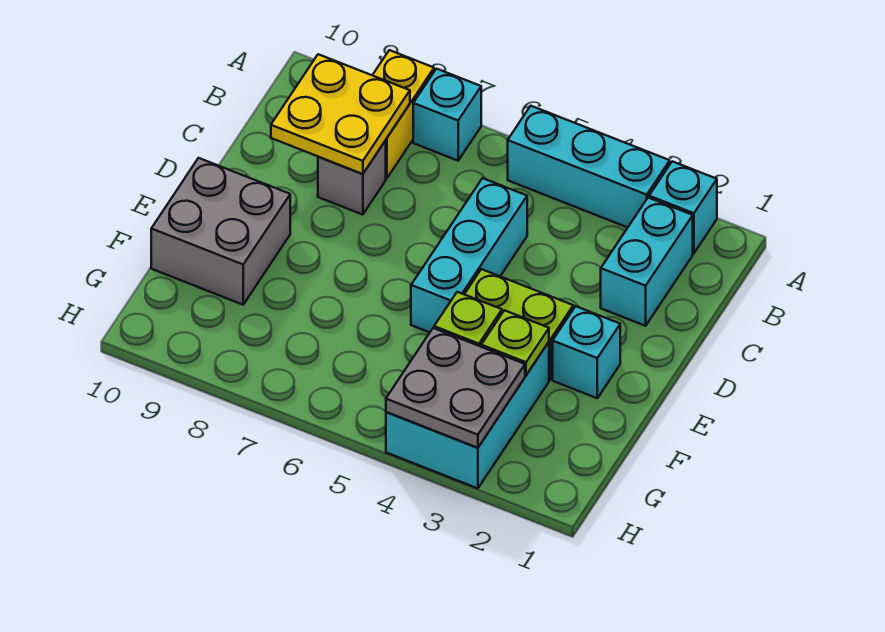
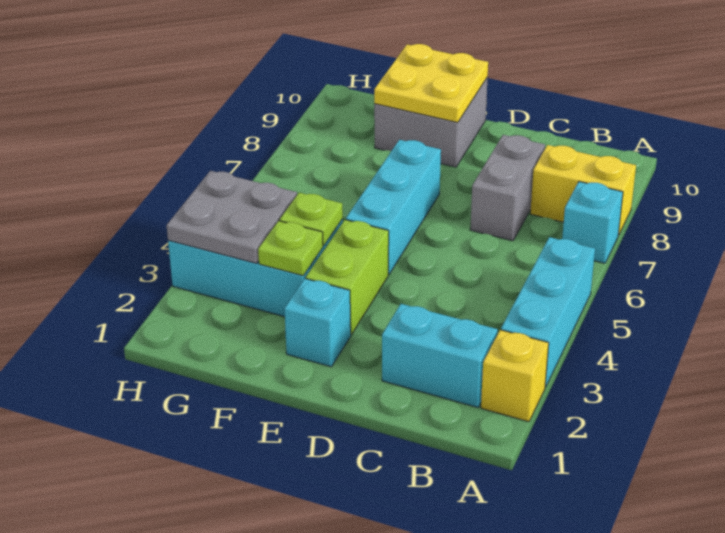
cyan 1x1 brick [649,161,717,253] -> yellow 1x1 brick [481,330,549,422]
yellow 2x2 plate [271,54,410,174] -> yellow 2x2 plate moved to [374,44,488,123]
cyan 1x3 brick [411,178,527,332] -> cyan 1x3 brick turned to [346,140,441,274]
grey 1x1 brick [318,140,386,215] -> grey 1x2 brick [470,135,545,241]

